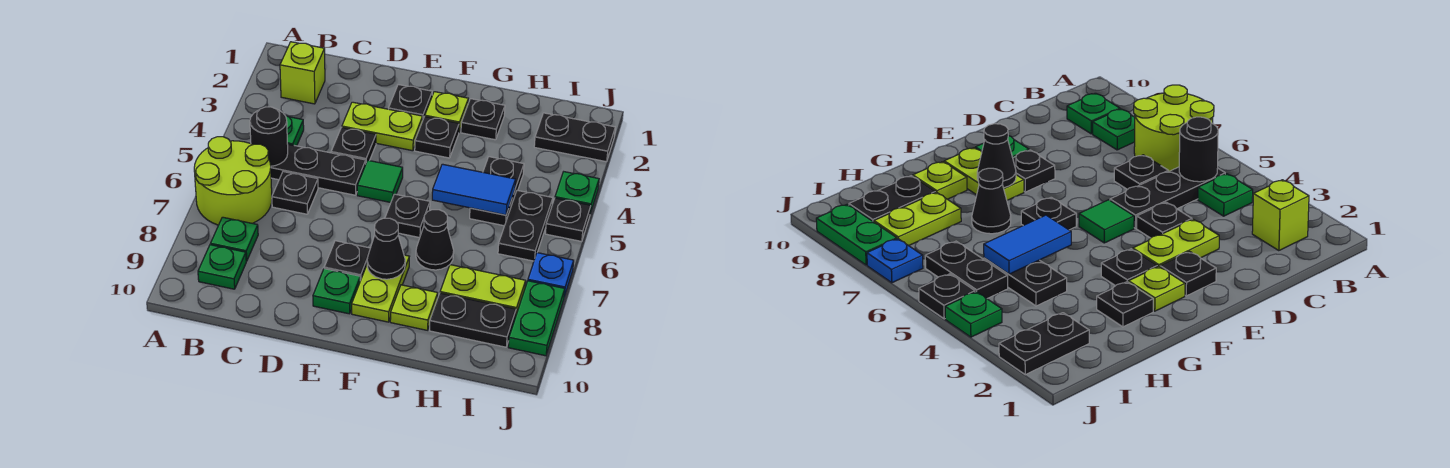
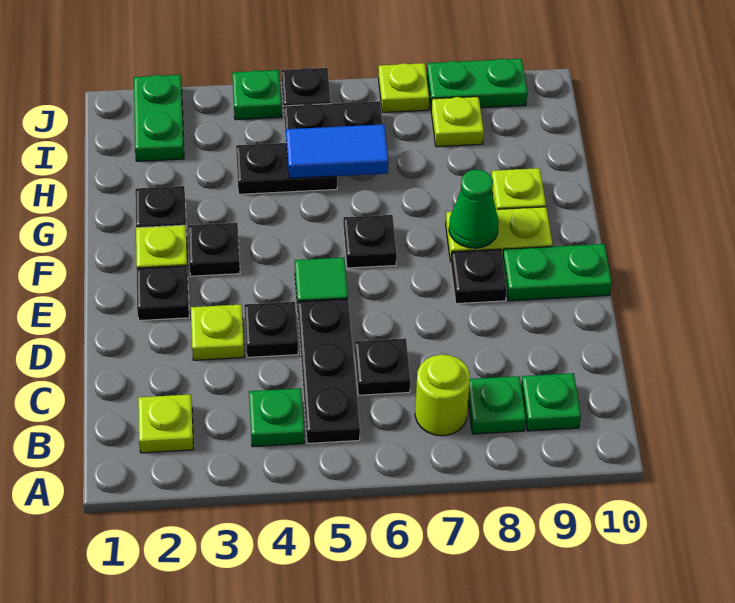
lime 2x2 round brick [194,137,272,225] -> lime 1x1 round brick [415,355,470,436]
lime 1x1 brick [280,42,325,104] -> lime 1x1 plate [138,394,194,453]
black 1x1 round brick [250,107,288,166] -> none
lime 1x2 plate [342,102,423,151] -> lime 1x1 plate [191,304,244,360]
green 1x1 plate [313,269,360,314] -> green 1x2 plate [503,244,612,301]
black 1x1 cone [367,218,405,279] -> green 1x1 cone [449,169,499,248]
blue 1x2 tile [432,164,516,215] -> blue 1x2 tile turned to [286,124,389,178]
black 1x1 cone [416,210,454,270] -> none
lime 1x2 plate [440,265,526,314] -> lime 1x1 plate [431,97,484,147]
black 1x2 plate [430,293,516,347] -> none
black 1x2 plate [534,113,615,162] -> green 1x2 plate [134,75,184,161]
blue 1x1 plate [528,253,574,297] -> lime 1x1 plate [378,63,429,112]

